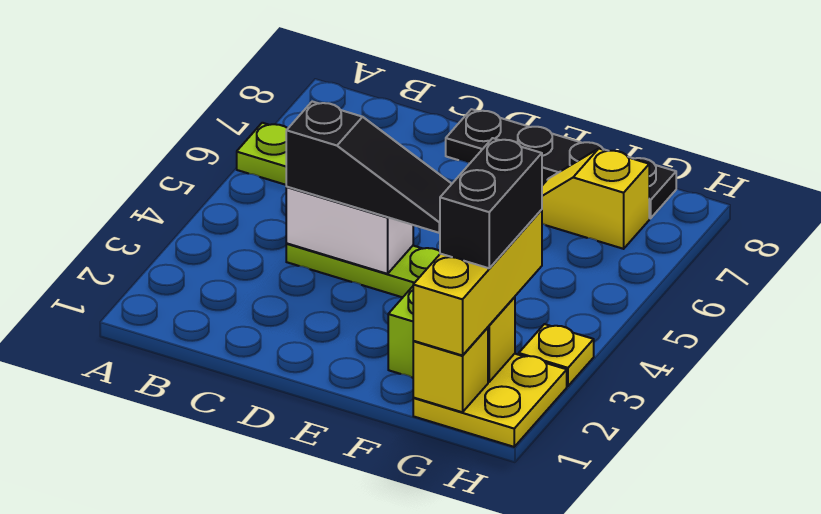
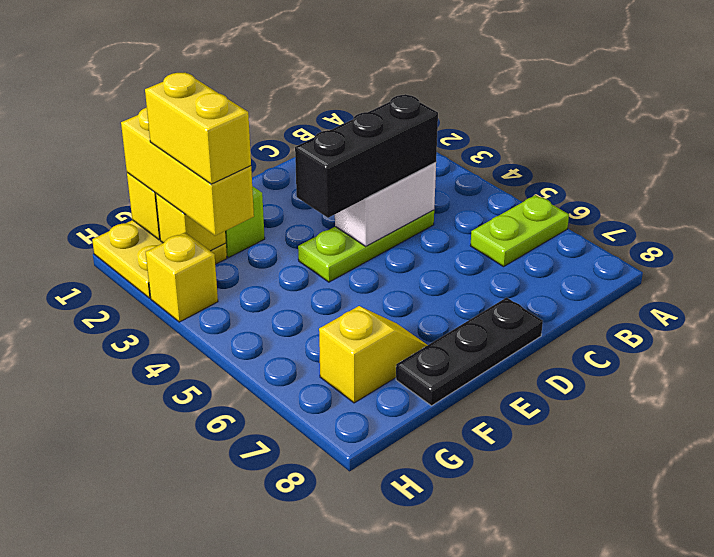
black 1x3 slope [286,102,452,233] -> black 1x3 brick [295,94,438,218]
black 1x4 plate [446,109,676,218] -> black 1x3 plate [396,297,543,406]
black 1x2 brick [440,138,542,268] -> yellow 1x2 brick [145,72,251,184]
yellow 1x1 plate [519,324,594,386] -> yellow 1x1 brick [146,233,218,322]

